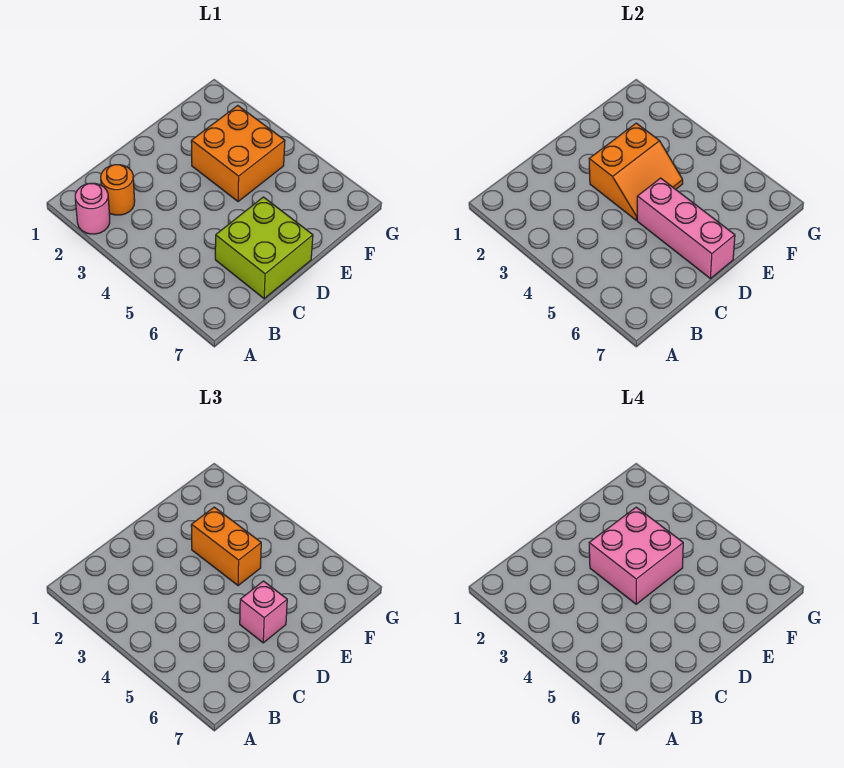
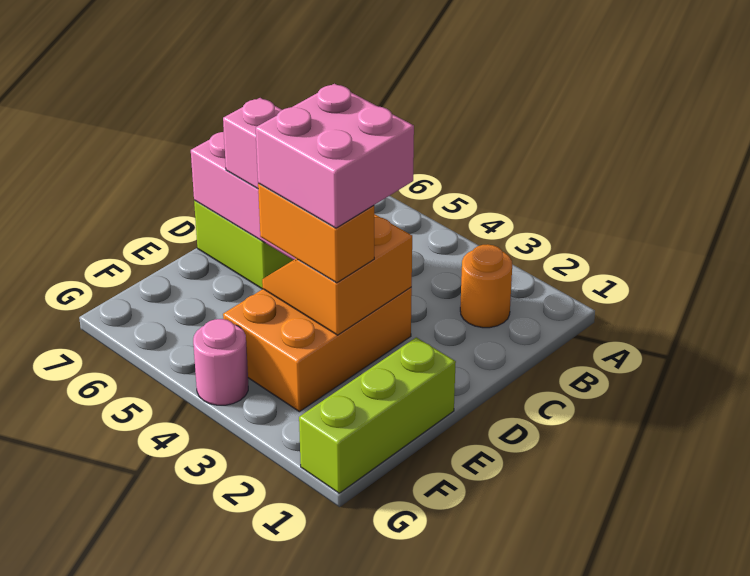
pink 1x1 round brick [75,183,110,234] -> pink 1x1 round brick moved to [193,319,248,405]
none -> lime 1x3 brick [299,337,456,493]
orange 2x2 brick [191,106,285,202] -> orange 2x3 brick [223,288,412,412]

